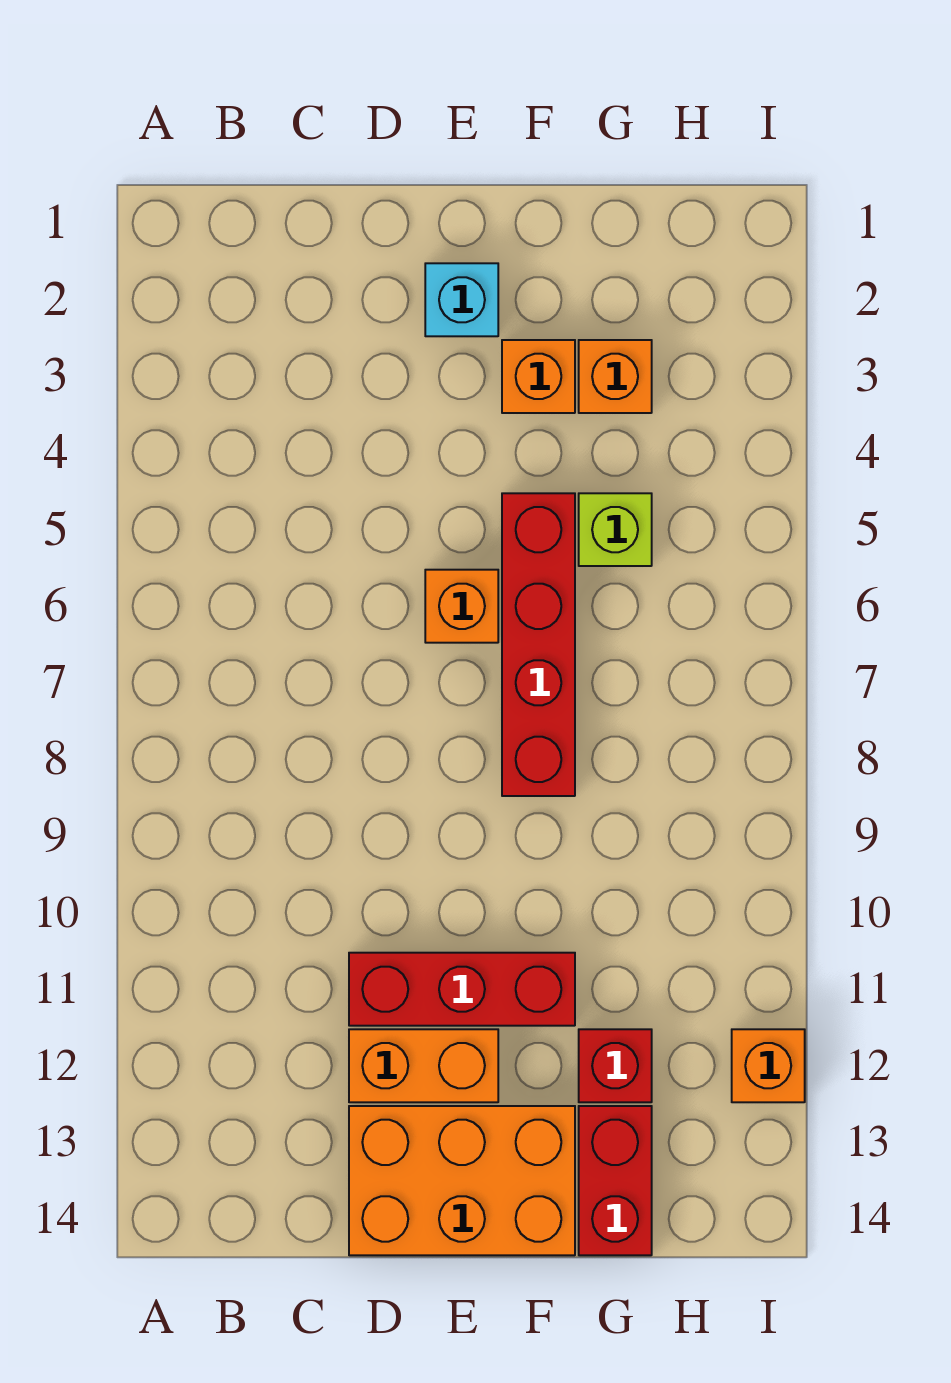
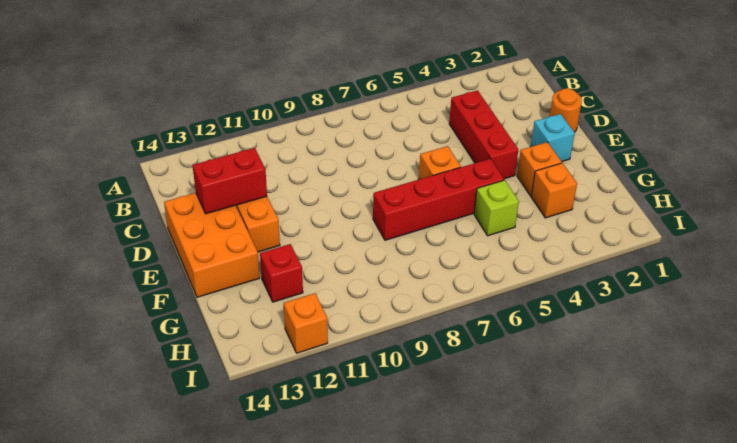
none -> orange 1x1 round brick [550,88,582,132]
red 1x3 brick [349,953,575,1026] -> red 1x3 brick moved to [449,90,518,179]
red 1x2 brick [579,1106,652,1255] -> red 1x2 brick moved to [193,148,267,214]

